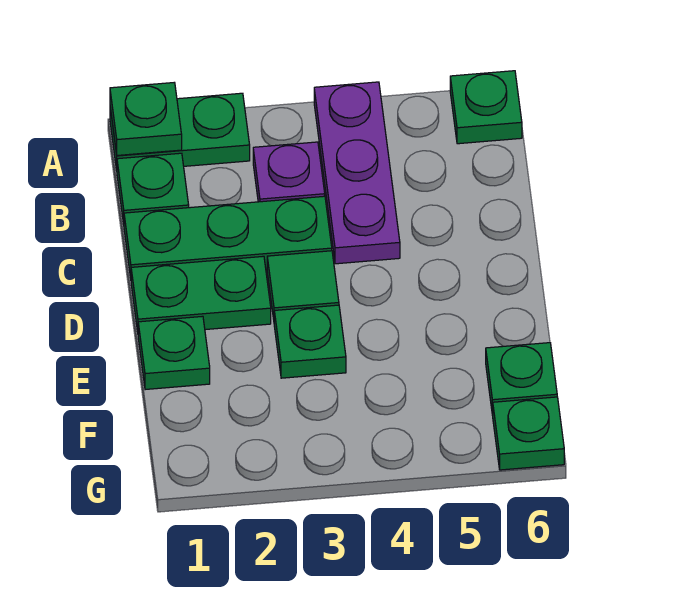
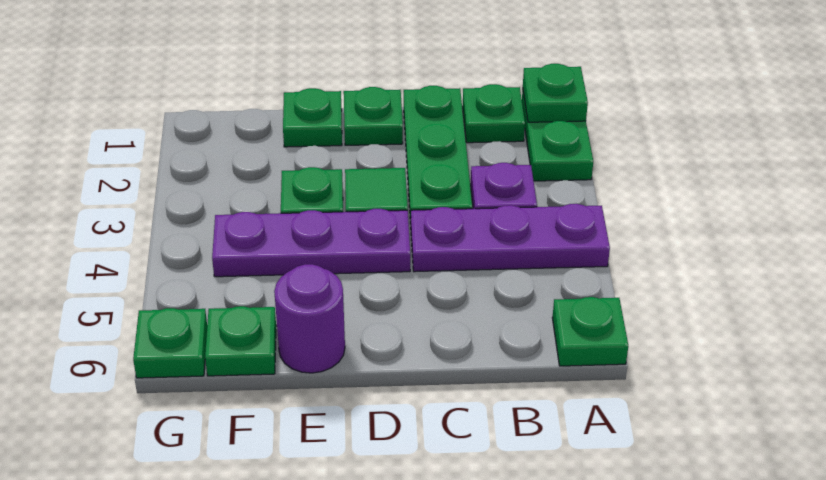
green 1x2 plate [131,256,271,332] -> green 1x1 plate [344,87,403,145]
none -> purple 1x3 plate [212,209,410,277]
none -> purple 1x1 round brick [274,264,345,373]

